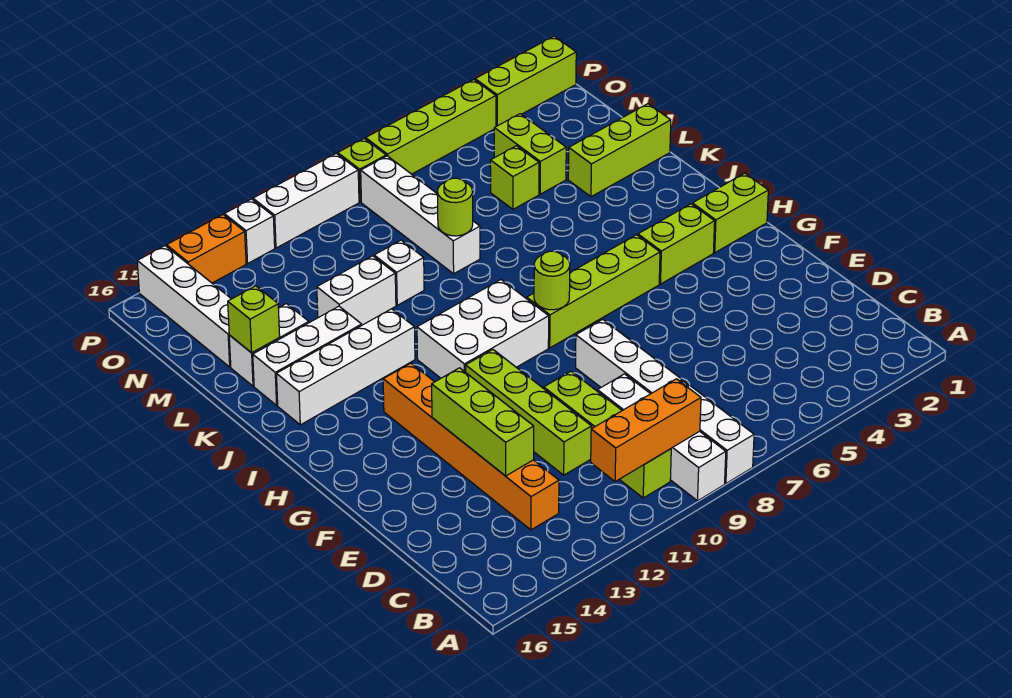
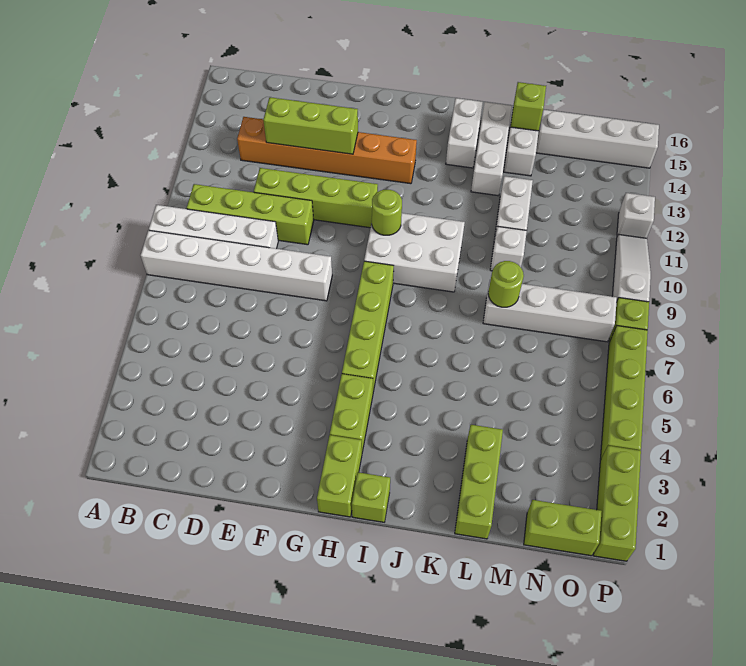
orange 1x3 brick [591,379,701,482] -> none
lime 1x1 round brick [534,251,570,310] -> lime 1x1 round brick moved to [372,190,402,235]
white 2x3 brick [417,280,549,378] -> white 2x3 brick turned to [364,213,465,292]
white 1x4 brick [276,309,415,425] -> white 1x2 brick [446,98,483,168]
lime 1x2 brick [494,114,566,194] -> lime 1x2 brick moved to [524,500,602,556]
lime 1x1 brick [490,146,539,209] -> lime 1x1 brick moved to [352,472,390,522]
white 1x3 brick [253,153,359,248] -> white 1x3 slope [612,234,651,302]
orange 1x2 brick [167,215,246,283] -> none

